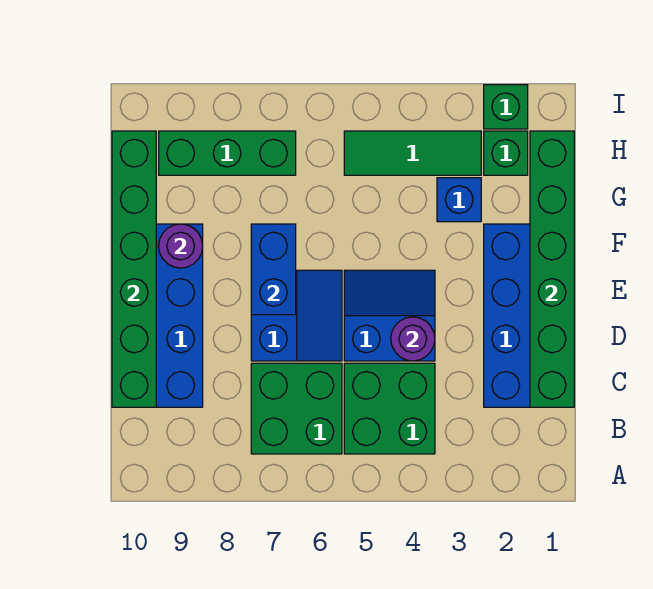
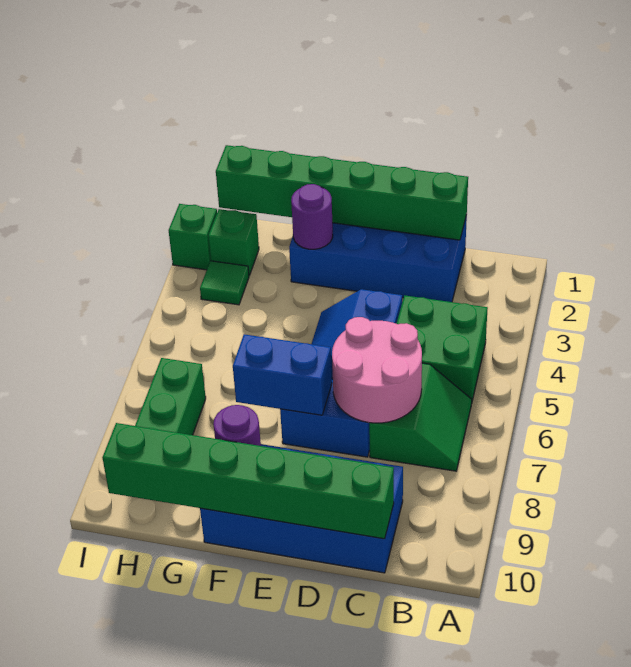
green 2x2 brick [251,363,342,454] -> green 2x2 slope [369,363,472,471]
none -> pink 2x2 round brick [332,317,422,423]
purple 1x1 round brick [391,317,435,361] -> purple 1x1 round brick moved to [291,184,333,249]
blue 1x1 brick [437,178,481,222] -> none
green 1x3 tile [344,131,481,175] -> green 1x1 tile [200,261,249,305]

